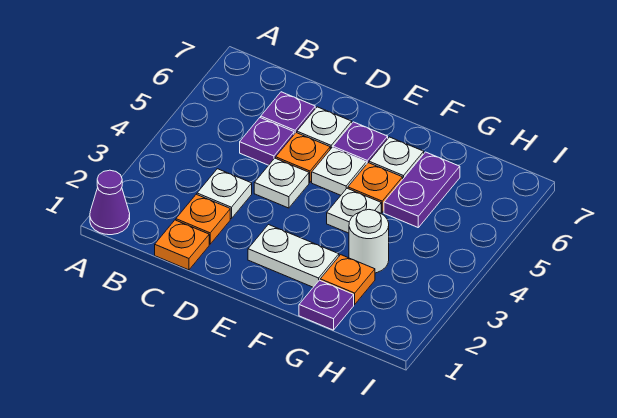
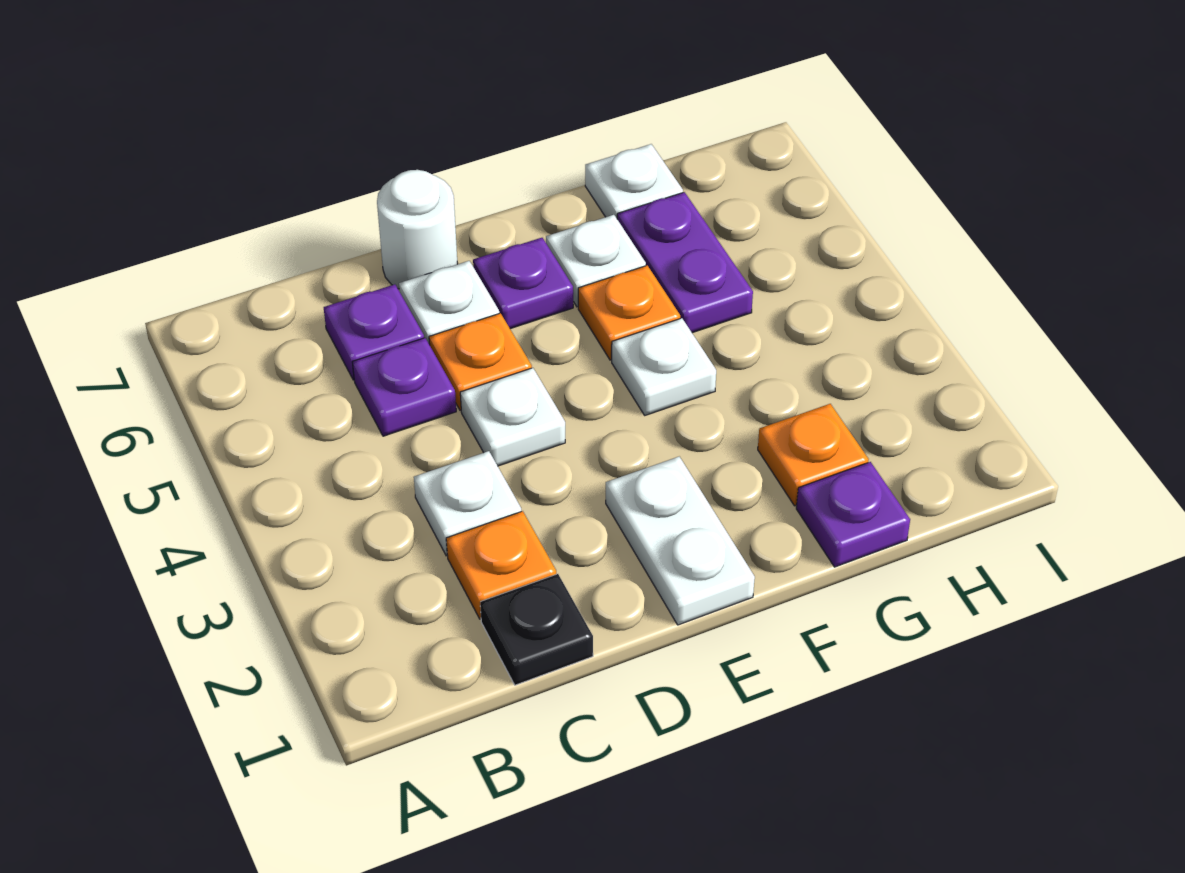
purple 1x1 cone [90,170,130,235] -> none
orange 1x1 plate [155,220,209,270] -> black 1x1 plate [480,574,593,685]
white 1x2 plate [248,225,339,287] -> white 1x2 plate turned to [606,457,755,625]
white 1x1 plate [312,148,366,195] -> white 1x1 plate moved to [585,144,683,218]
white 1x1 round brick [349,210,389,273] -> white 1x1 round brick moved to [377,170,458,289]

